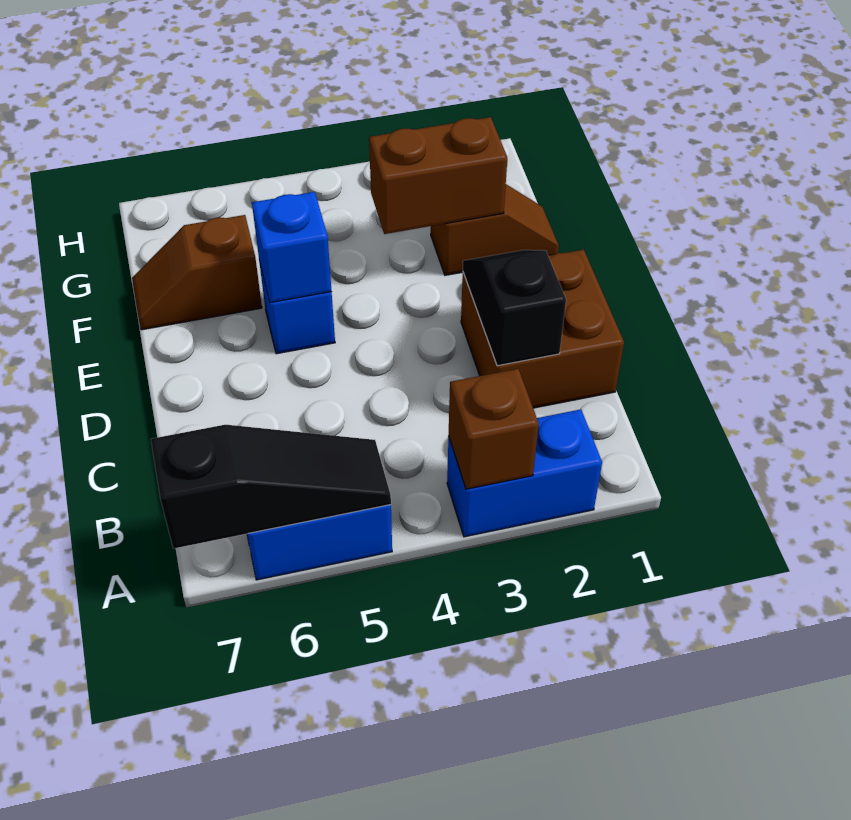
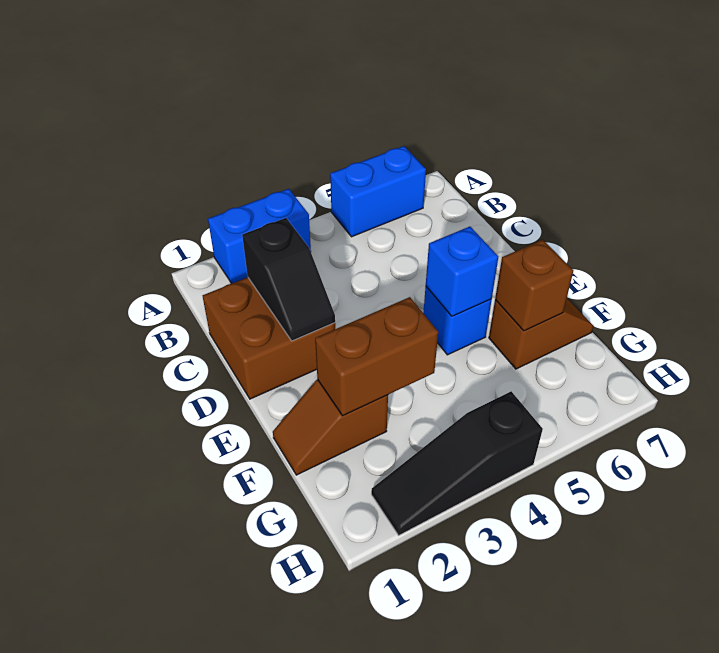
brown 1x1 brick [449,369,539,489] -> brown 1x1 brick moved to [495,240,573,331]
black 1x3 slope [151,425,391,549] -> black 1x3 slope moved to [371,391,543,535]

